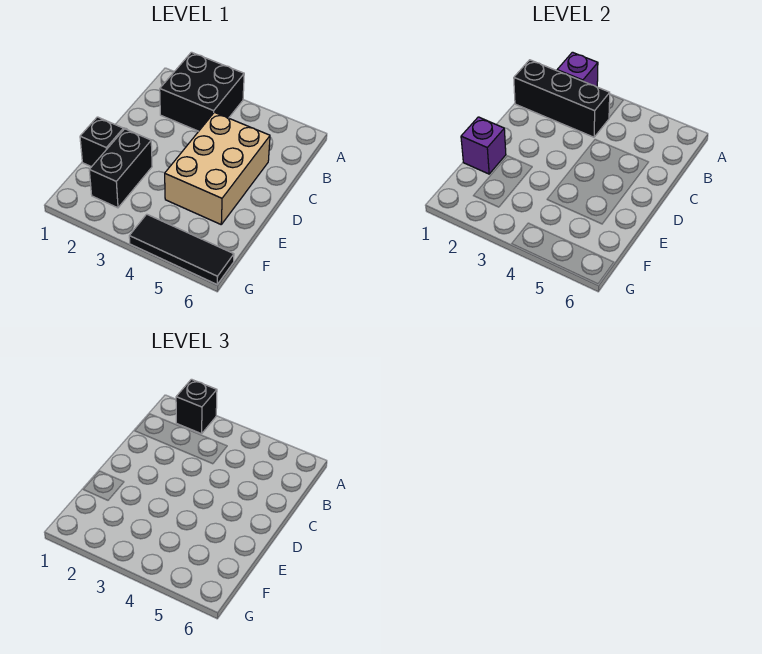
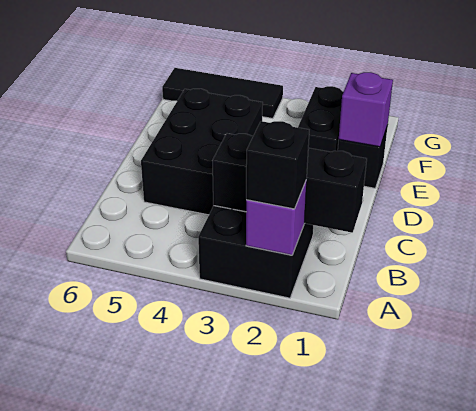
tan 2x3 brick [165,112,270,224] -> black 2x3 brick [141,89,263,215]

